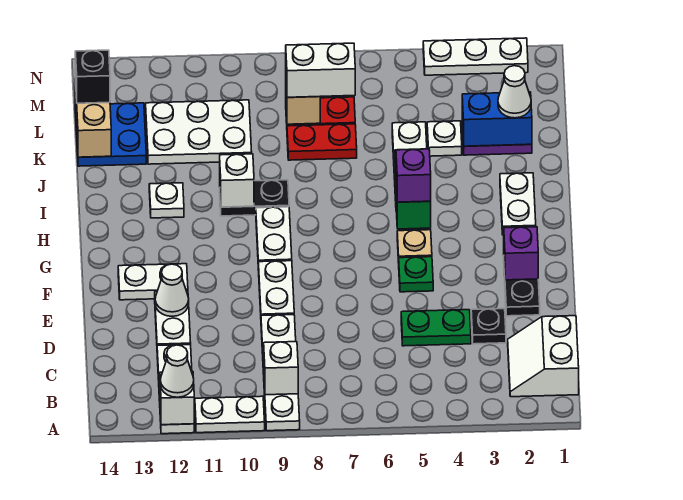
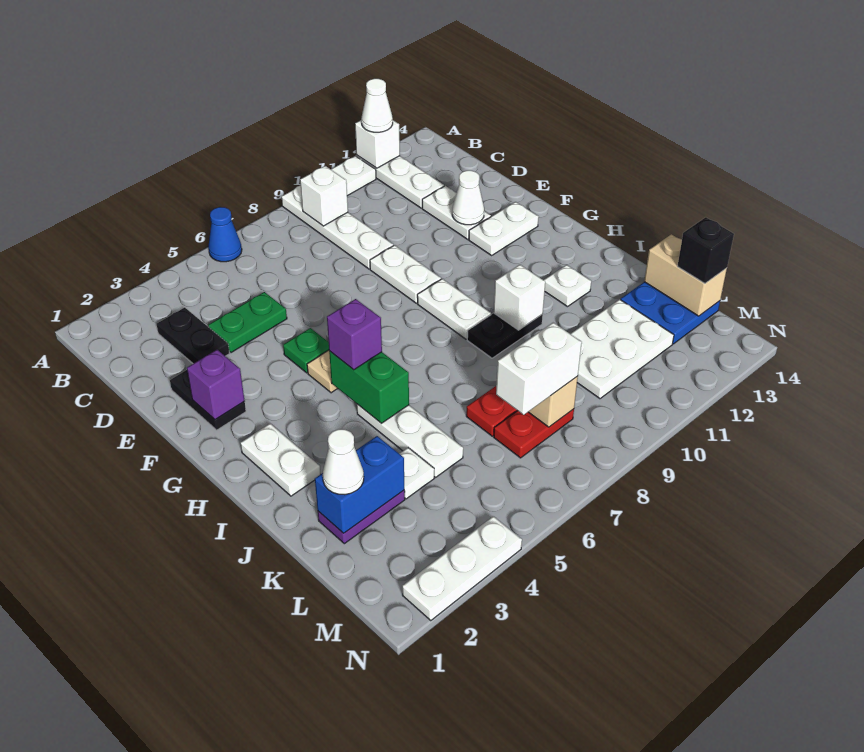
none -> blue 1x1 cone [208,207,242,262]
white 2x2 slope [508,316,579,397] -> none
black 1x1 plate [471,309,506,344] -> black 1x2 plate [157,308,230,364]

